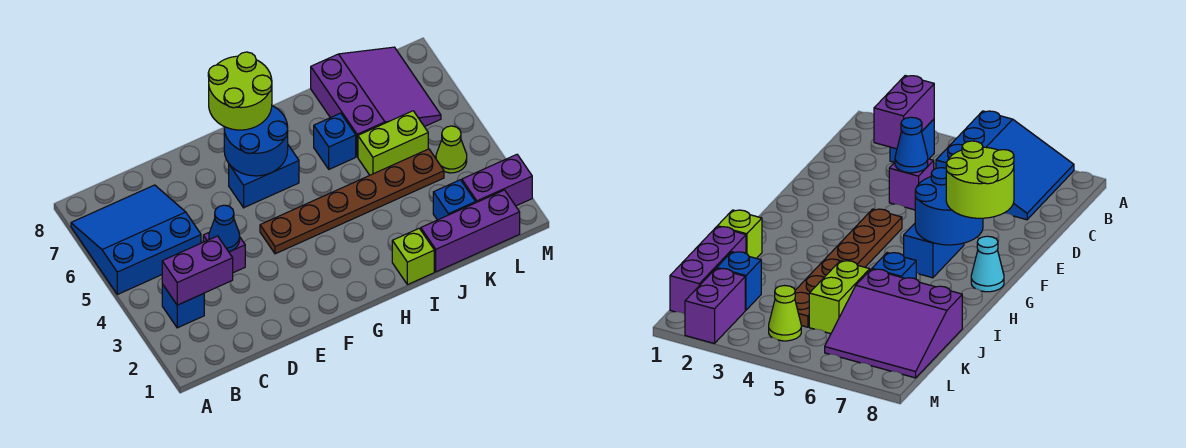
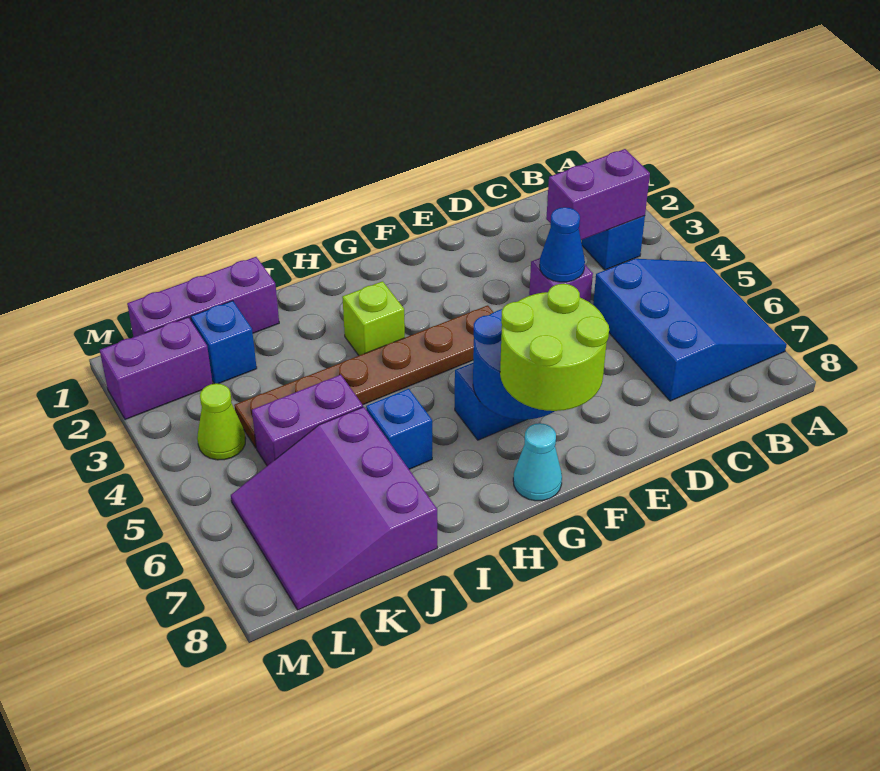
blue 3x3 slope [71,185,201,295] -> blue 3x3 slope turned to [593,259,787,401]
lime 1x1 brick [392,228,434,285] -> lime 1x1 brick moved to [342,281,405,356]
lime 1x2 brick [358,111,428,175] -> purple 1x2 brick [252,374,363,466]

